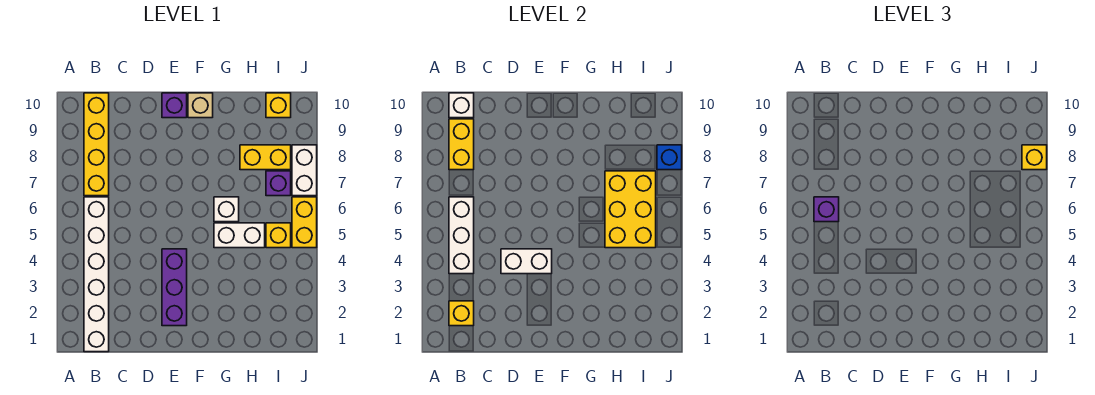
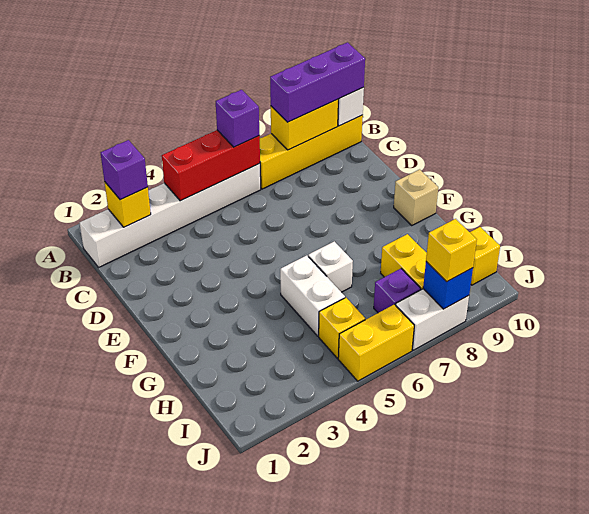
white 1x3 brick [449,197,474,274] -> red 1x3 brick [162,130,260,201]
white 1x2 brick [501,249,552,274] -> none
purple 1x3 brick [162,249,187,326] -> purple 1x3 brick moved to [270,42,365,122]
purple 1x1 brick [162,93,187,118] -> purple 1x1 brick moved to [101,140,148,200]
yellow 2x3 brick [605,171,656,248] -> none

